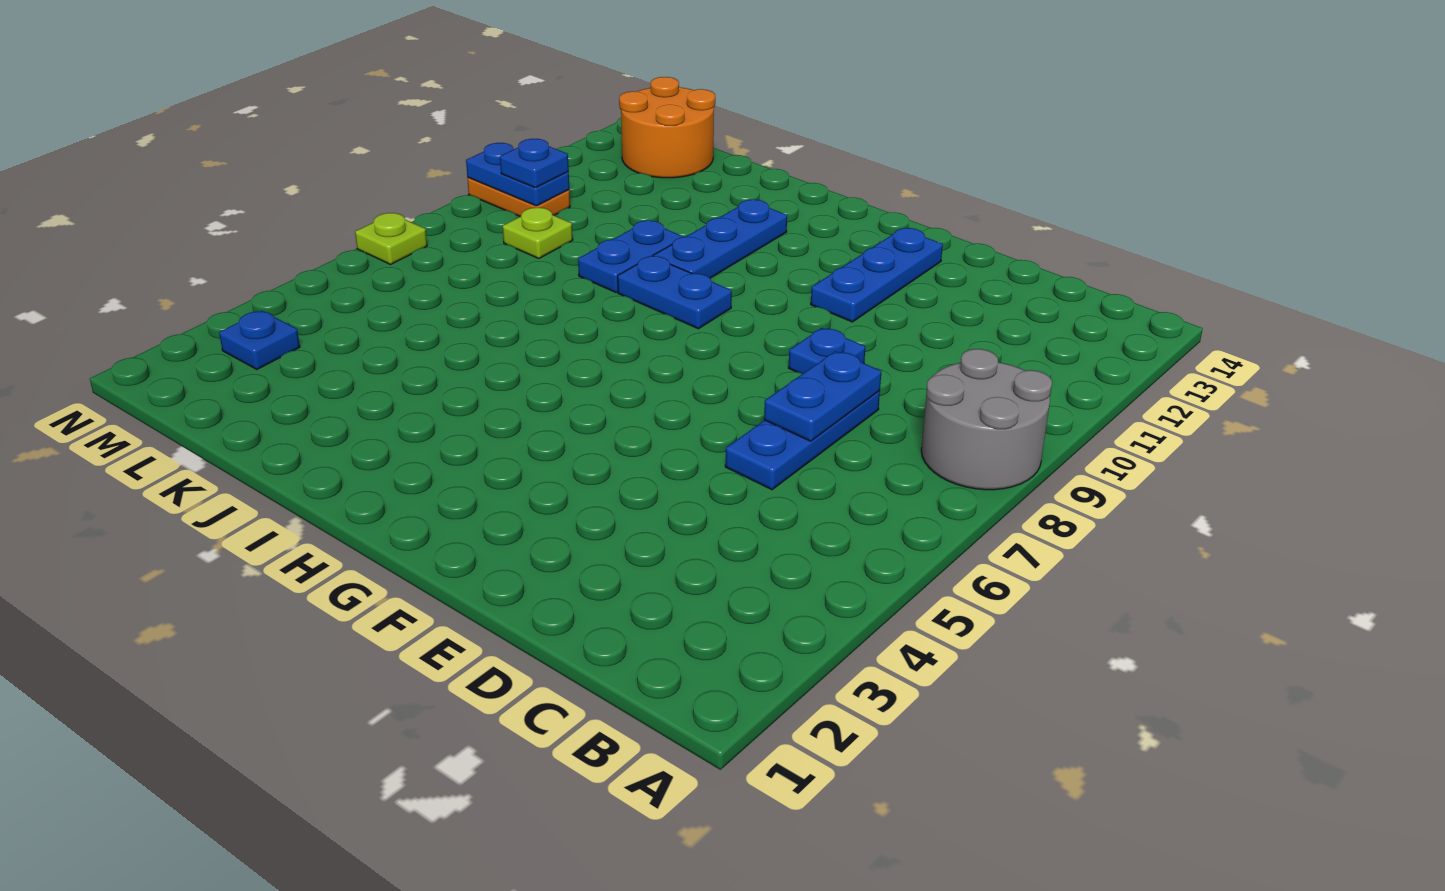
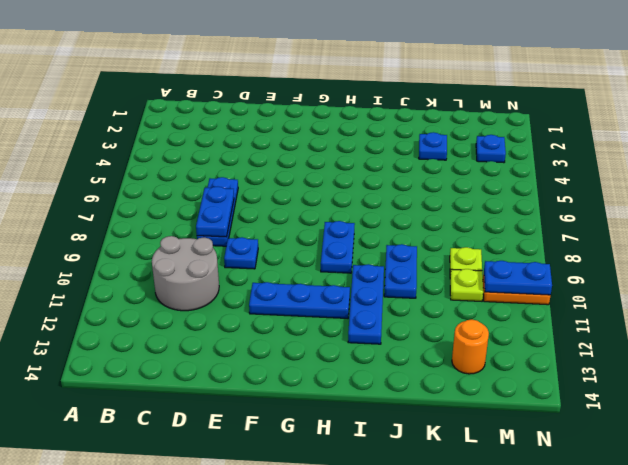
grey 2x2 round brick [921,349,1052,490] -> grey 2x2 round brick moved to [152,236,219,311]
blue 1x3 plate [811,228,943,322] -> blue 1x3 plate turned to [249,282,350,318]
blue 1x2 plate [618,256,732,329] -> blue 1x2 plate turned to [321,221,355,273]
orange 2x2 round brick [619,77,715,178] -> orange 1x1 round brick [452,319,489,374]
blue 1x1 plate [500,139,569,188] -> blue 1x1 plate moved to [419,132,447,160]
lime 1x1 plate [355,213,427,264] -> lime 1x1 plate moved to [450,269,483,301]

